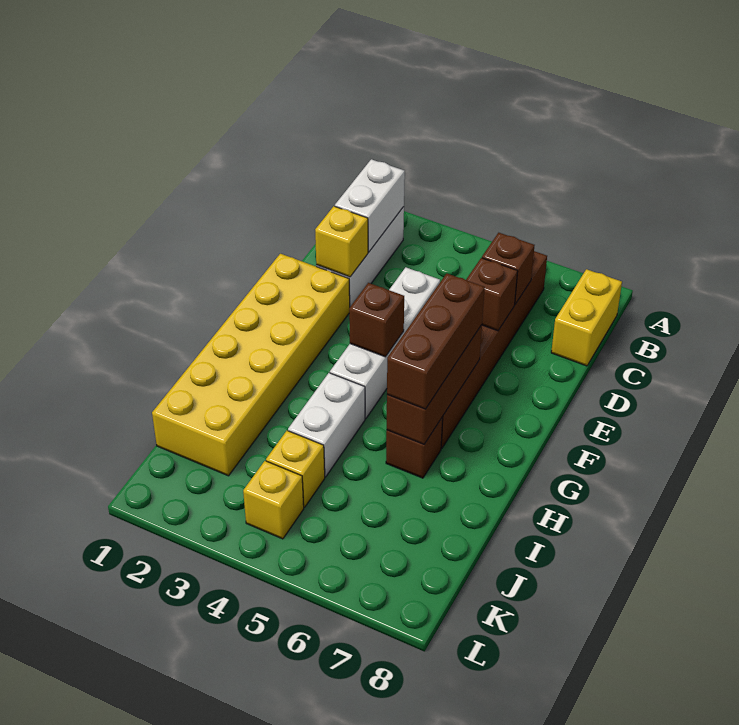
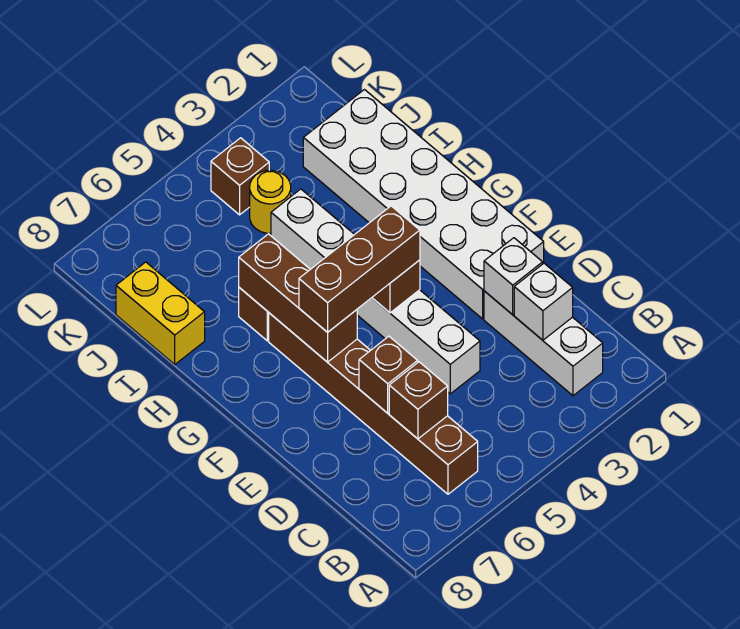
white 1x2 brick [335,159,405,252] -> white 1x1 brick [514,263,573,340]
yellow 1x2 brick [551,269,622,366] -> yellow 1x2 brick moved to [116,262,205,364]
yellow 1x1 brick [315,206,368,277] -> white 1x1 brick [484,238,543,315]
yellow 2x6 brick [152,254,350,476] -> white 2x6 brick [303,90,544,319]
brown 1x3 brick [387,273,485,409] -> brown 1x3 brick turned to [299,206,420,332]
yellow 1x1 brick [266,431,325,507] -> yellow 1x1 round brick [250,170,291,233]
yellow 1x1 brick [243,461,304,539] -> brown 1x1 brick [211,138,269,215]

